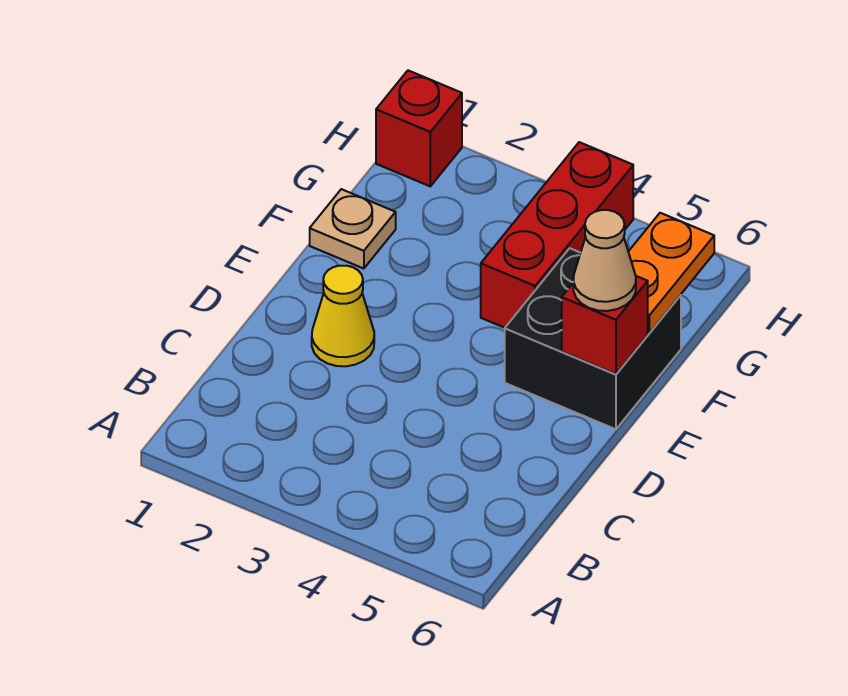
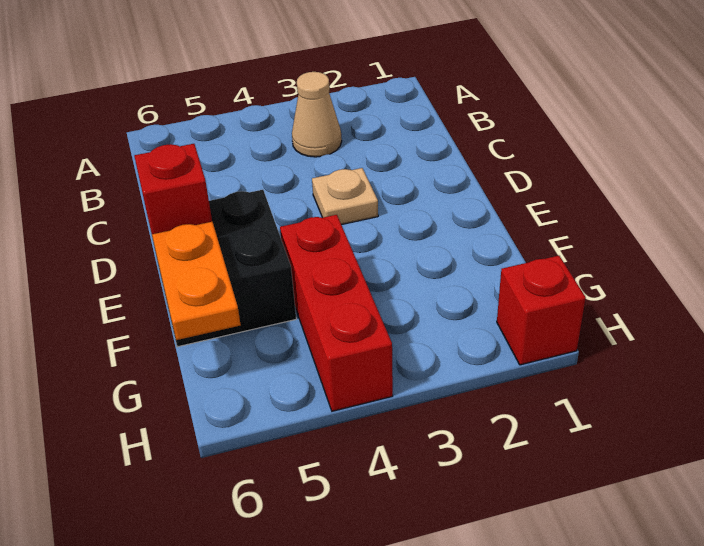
yellow 1x1 cone [312,266,374,366] -> none
tan 1x1 cone [573,210,636,311] -> tan 1x1 cone moved to [292,72,342,157]
tan 1x1 plate [310,189,396,269] -> tan 1x1 plate moved to [312,168,378,225]

